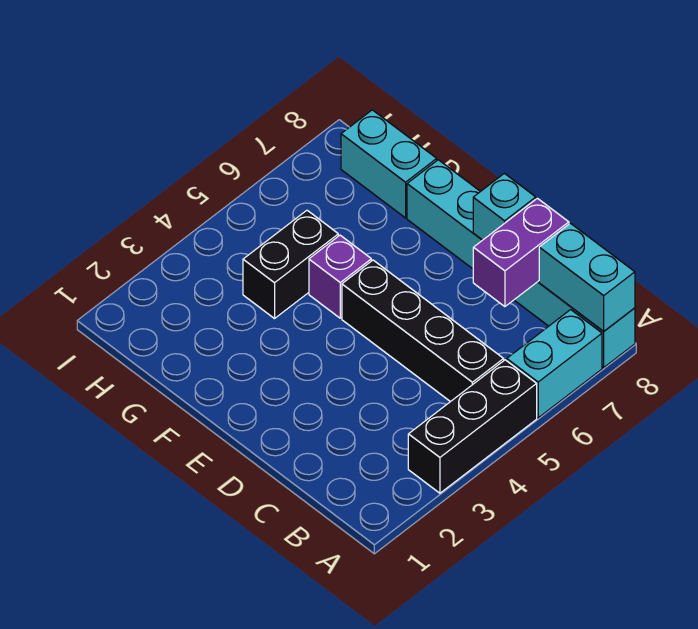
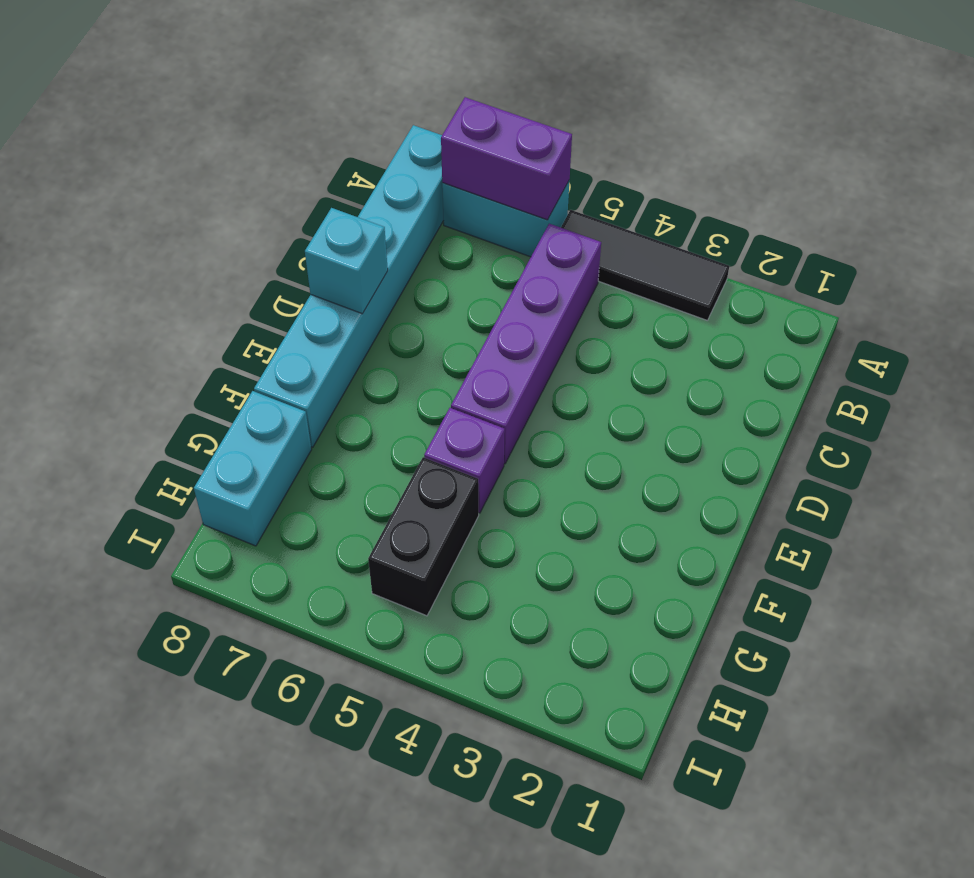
black 1x3 brick [408,360,537,493] -> black 1x3 tile [561,210,729,320]
cyan 1x2 brick [539,223,635,331] -> none
black 1x4 brick [342,260,504,402] -> purple 1x4 brick [451,224,601,464]
purple 1x2 brick [473,198,569,307] -> purple 1x2 brick moved to [441,97,572,220]
black 1x2 brick [243,210,338,318] -> black 1x2 brick turned to [368,457,479,616]

